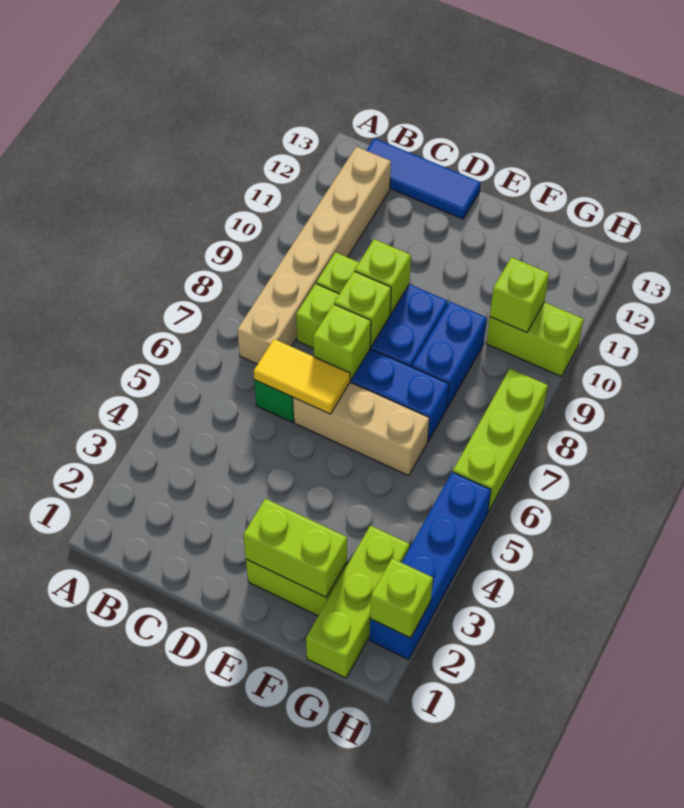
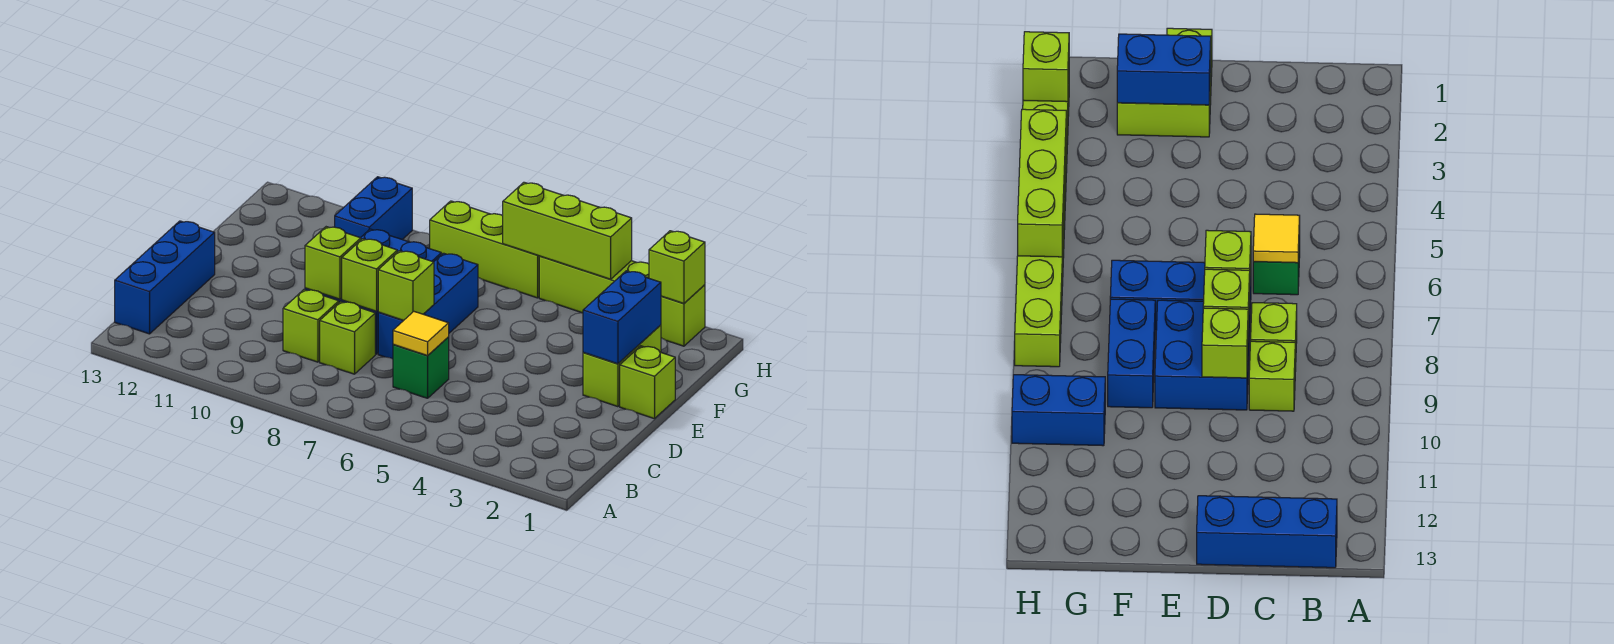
tan 1x6 brick [237,147,391,364] -> none
blue 1x3 tile [366,138,481,219] -> blue 1x3 brick [115,221,215,334]
yellow 1x2 tile [254,339,350,414] -> yellow 1x1 tile [393,312,449,356]
tan 1x3 brick [293,382,429,476] -> none
lime 1x2 brick [243,499,347,597] -> blue 1x2 brick [583,271,661,364]
lime 1x3 brick [306,526,410,678] -> lime 1x3 brick moved to [503,182,632,279]
lime 1x2 brick [486,302,584,376] -> blue 1x2 brick [335,177,412,240]
lime 1x1 brick [490,257,549,332] -> lime 1x1 brick moved to [620,346,675,419]
blue 1x4 brick [370,472,491,660] -> lime 1x4 brick [539,256,705,346]

